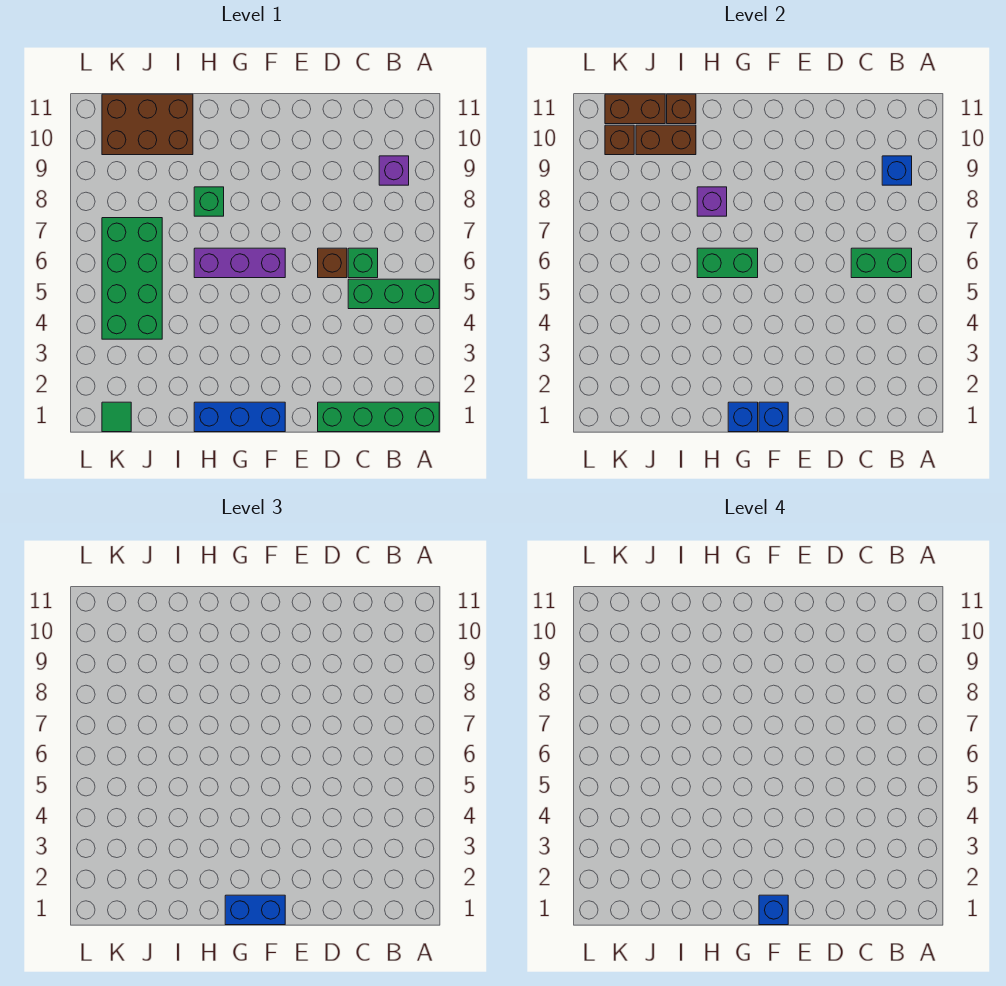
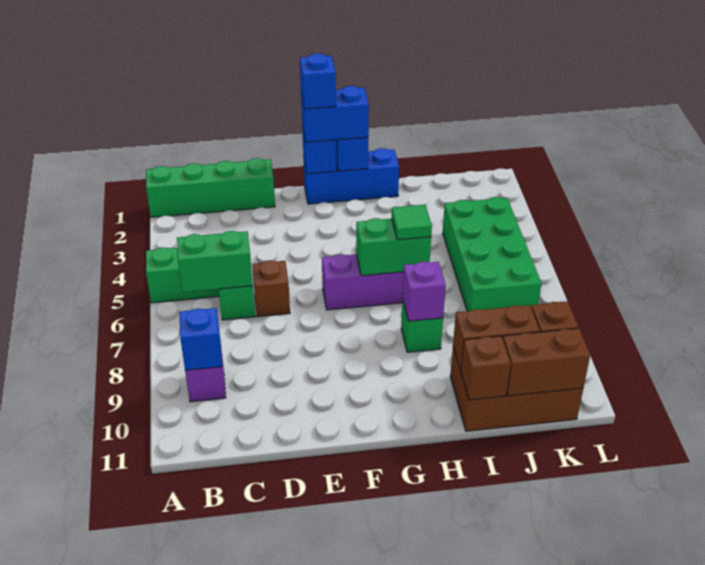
green 1x1 tile [102,402,131,432] -> green 1x1 tile moved to [392,205,432,240]

